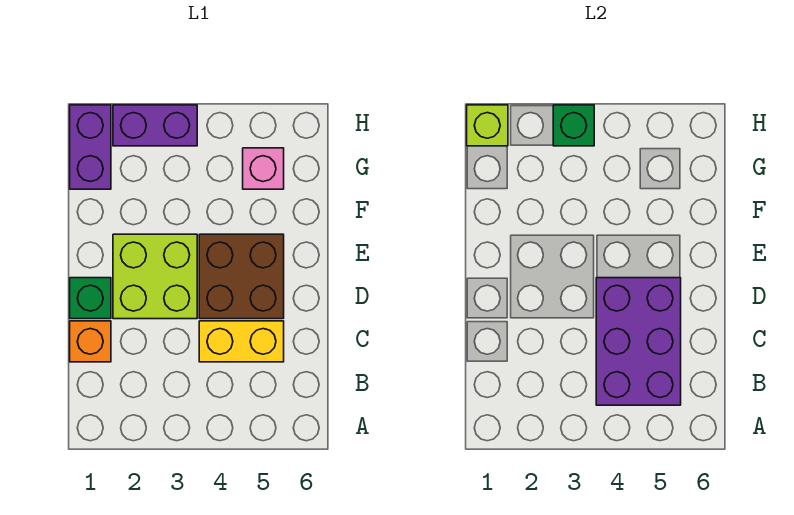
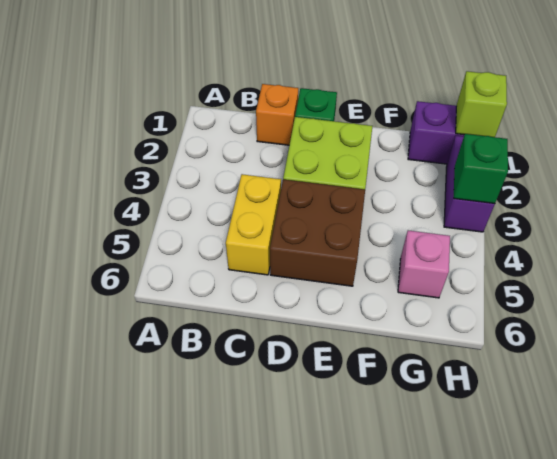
purple 2x3 brick [596,278,681,405] -> none

